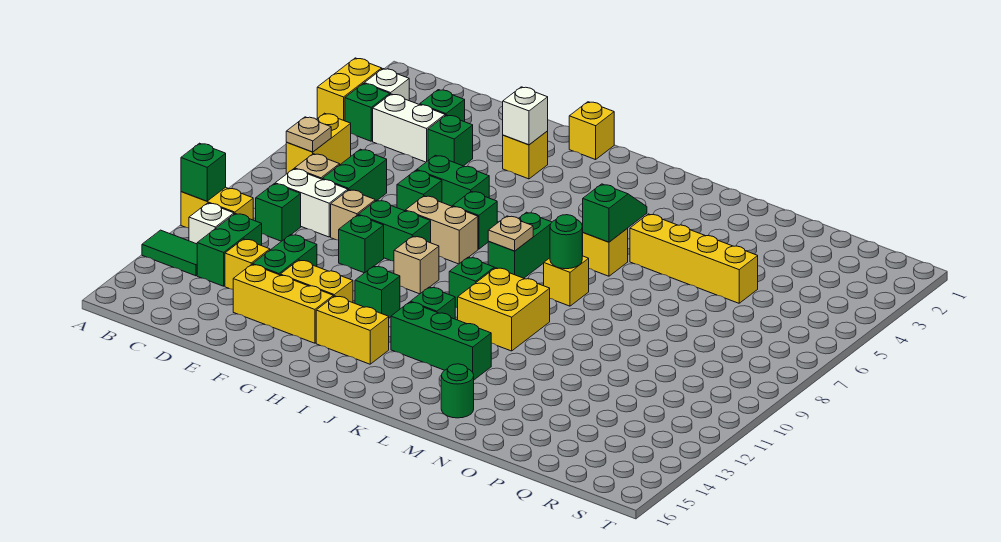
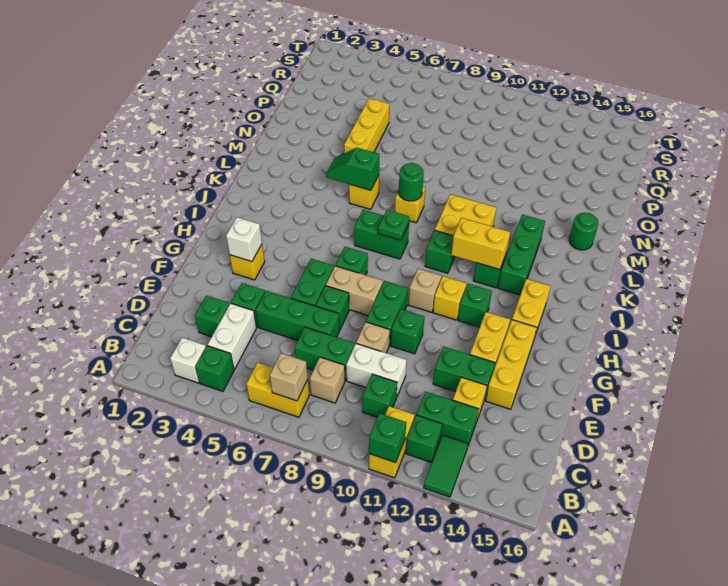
yellow 1x2 brick [317,58,382,121] -> yellow 1x2 brick moved to [451,218,510,270]
tan 1x1 plate [286,117,331,152] -> tan 1x1 brick [270,353,308,401]
white 1x1 brick [189,203,234,244] -> green 1x1 brick [406,415,442,462]
white 1x2 brick [275,169,348,237] -> white 1x2 brick turned to [346,344,407,397]
none -> green 1x3 brick [256,291,340,340]
tan 1x2 brick [405,196,478,264] -> tan 1x2 brick turned to [326,266,383,315]
yellow 1x1 brick [569,102,614,160] -> yellow 1x1 brick moved to [433,276,467,320]
tan 1x1 plate [488,216,533,251] -> green 1x1 plate [378,210,409,240]
yellow 1x4 brick [630,214,758,303] -> yellow 1x3 brick [344,98,389,153]

